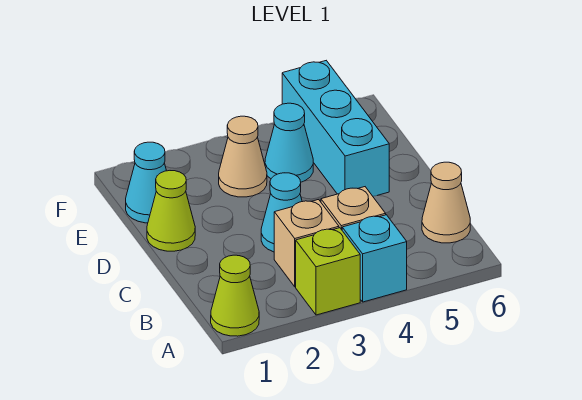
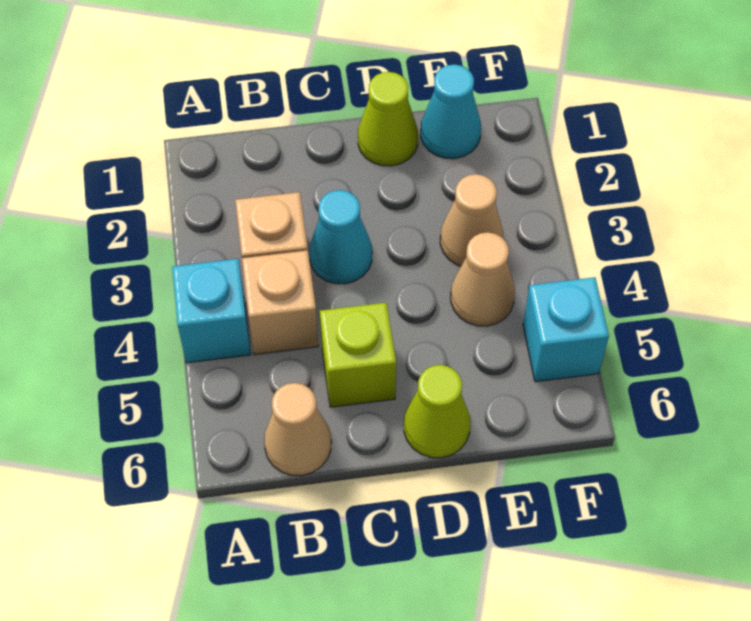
lime 1x1 cone [211,255,259,336] -> lime 1x1 cone moved to [404,365,470,458]
lime 1x1 brick [296,228,360,315] -> lime 1x1 brick moved to [320,303,396,407]
cyan 1x3 brick [282,61,389,196] -> cyan 1x1 brick [523,277,609,382]
cyan 1x1 cone [265,103,313,182] -> tan 1x1 cone [451,232,515,326]

